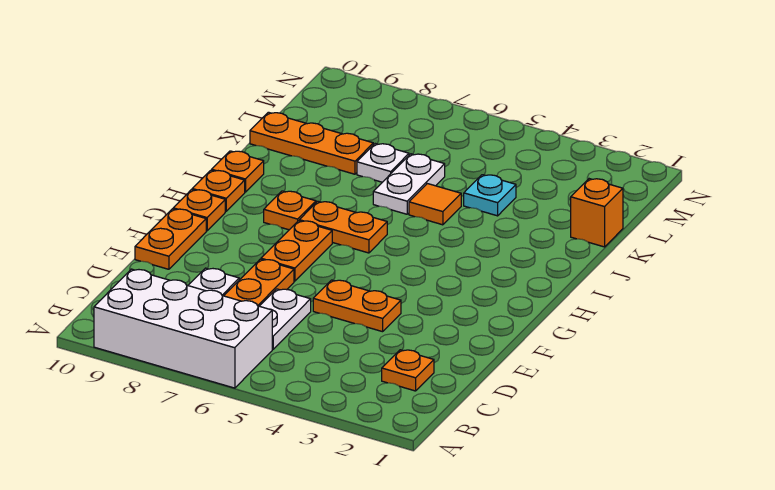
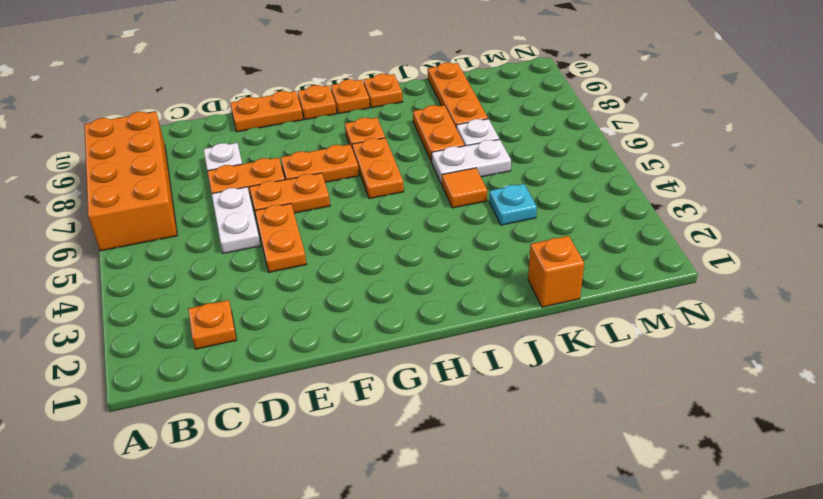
white 2x4 brick [94,269,272,388] -> orange 2x4 brick [84,112,177,251]
white 1x2 plate [260,289,311,349] -> white 1x2 plate turned to [212,187,260,253]
none -> orange 1x2 plate [250,173,330,213]
none -> orange 1x2 plate [413,105,465,162]

